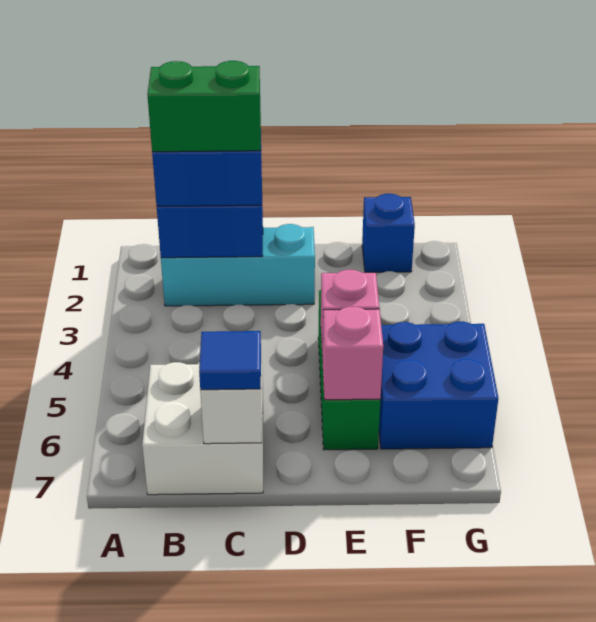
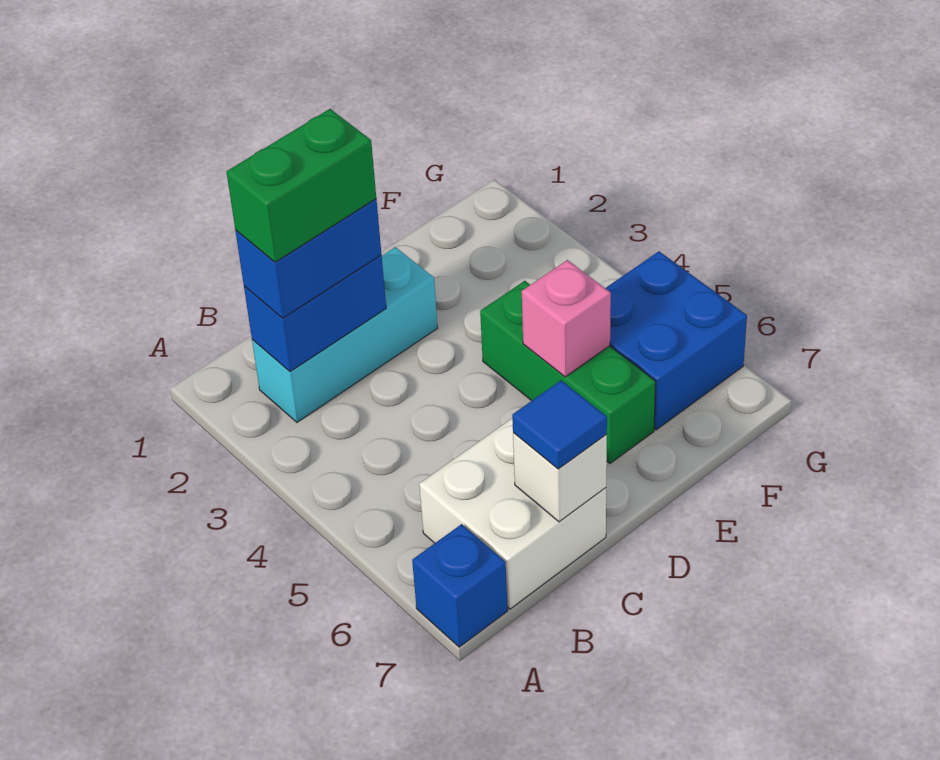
pink 1x1 brick [322,307,383,400] -> none
blue 1x1 brick [362,194,415,273] -> blue 1x1 brick moved to [412,524,508,647]

